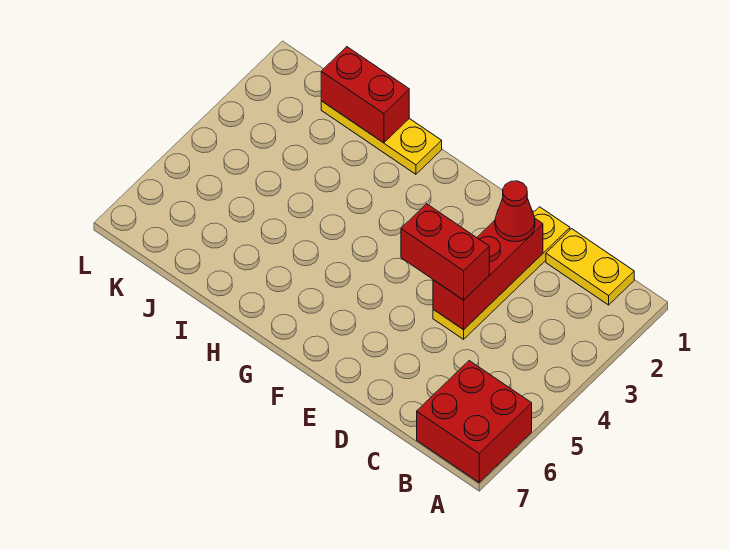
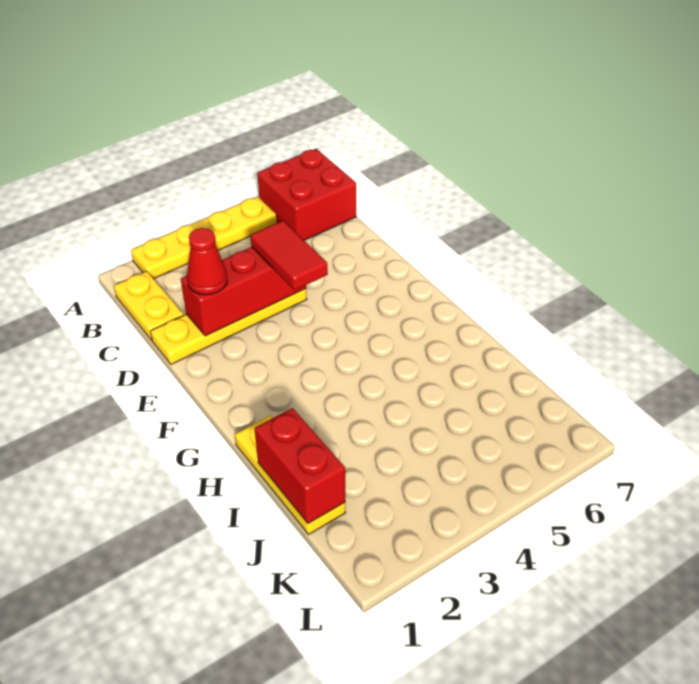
none -> yellow 1x4 plate [131,197,277,279]
red 1x2 brick [401,204,489,300] -> red 1x2 tile [251,221,328,290]

